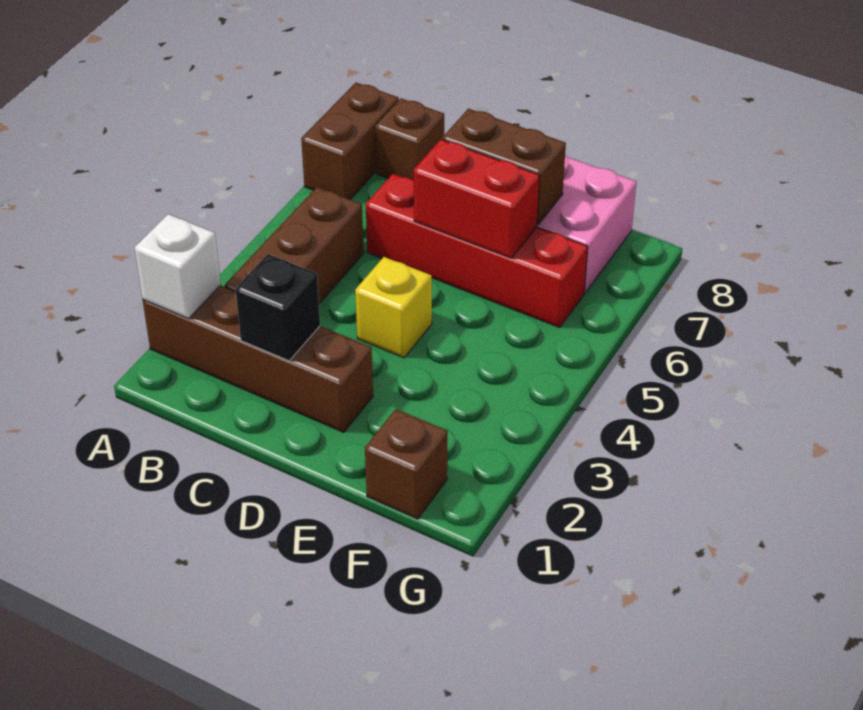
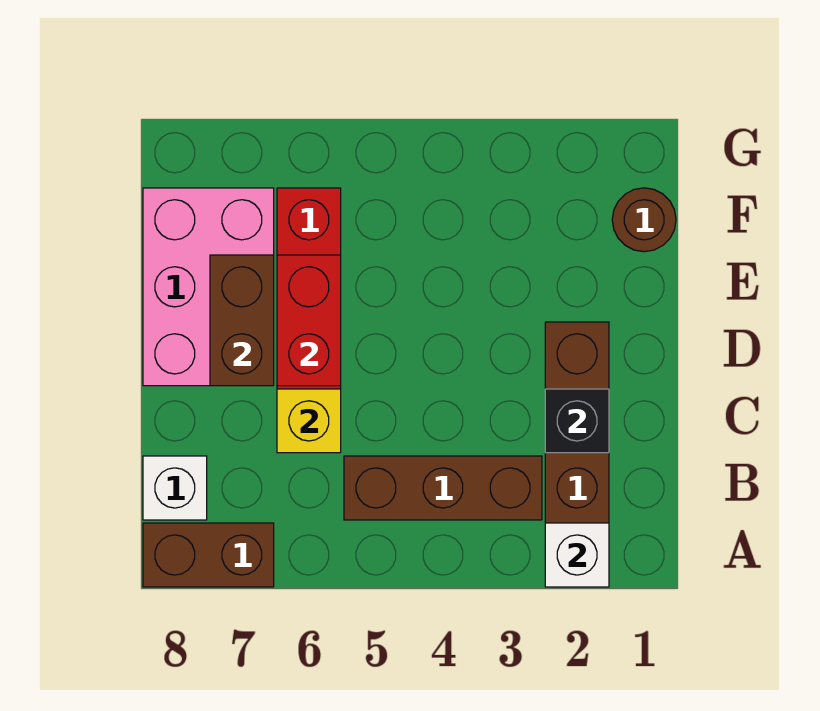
brown 1x1 brick [375,98,444,180] -> white 1x1 brick [143,456,207,520]
yellow 1x1 brick [355,257,432,358] -> yellow 1x1 brick moved to [277,389,341,453]
brown 1x1 brick [365,409,448,519] -> brown 1x1 round brick [612,188,676,252]

